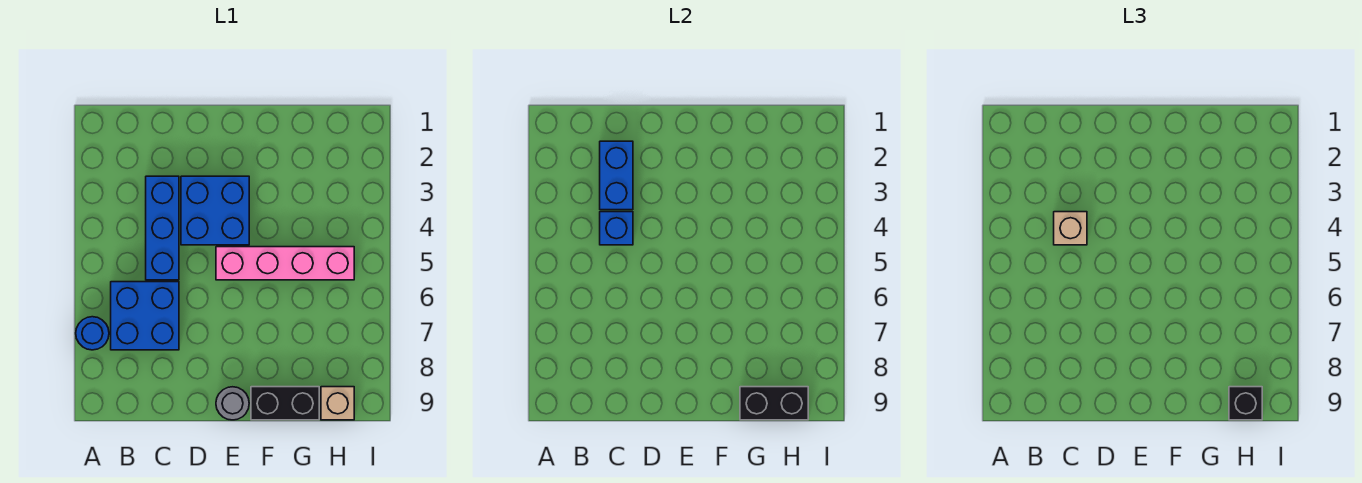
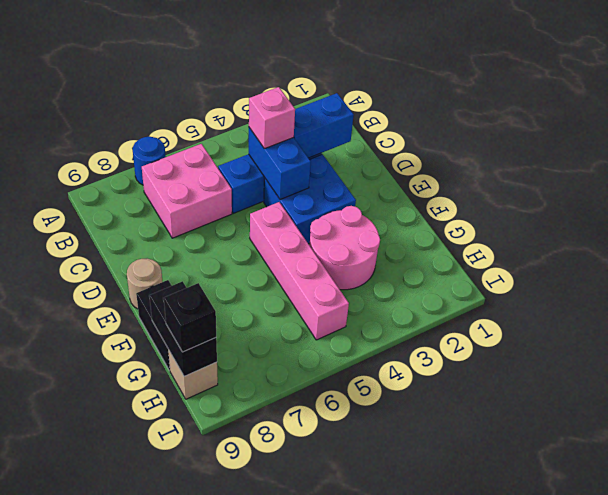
blue 2x2 brick [111,282,179,350] -> pink 2x2 brick [142,144,232,238]
blue 1x1 brick [600,212,633,245] -> blue 1x2 brick [249,128,311,200]
tan 1x1 brick [1054,212,1087,245] -> pink 1x1 brick [249,87,295,149]
grey 1x1 round brick [216,387,249,420] -> tan 1x1 round brick [127,258,162,309]
none -> pink 2x2 round brick [309,206,380,290]

